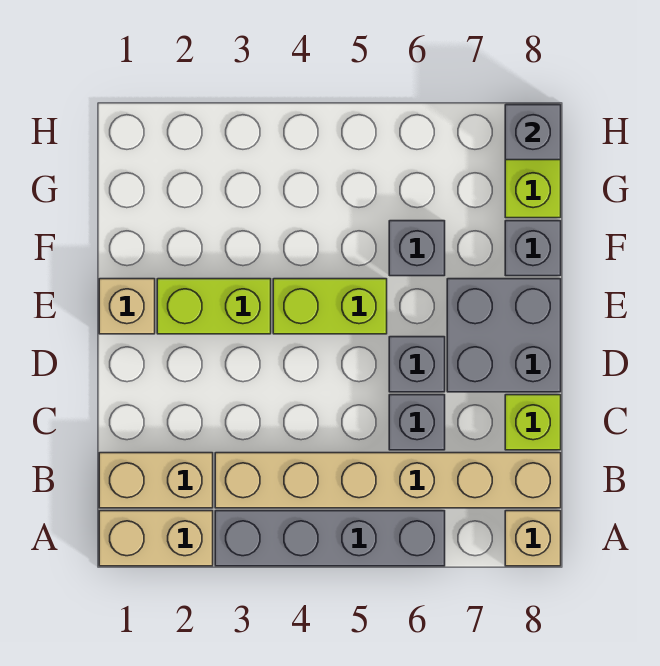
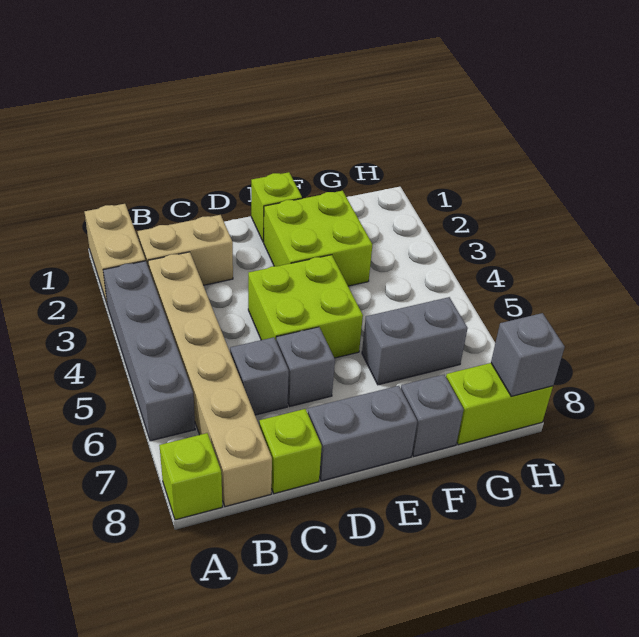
tan 1x1 brick [505,511,561,566] -> lime 1x1 brick [159,433,222,520]
tan 1x2 brick [99,453,213,508] -> tan 1x2 brick turned to [137,215,233,285]
grey 2x2 brick [447,279,561,392] -> grey 1x2 brick [308,386,417,481]
tan 1x1 brick [99,279,155,334] -> lime 1x1 brick [251,172,302,242]
lime 1x2 brick [157,279,271,334] -> lime 2x2 brick [264,191,372,286]
lime 1x2 brick [273,279,387,334] -> lime 2x2 brick [248,255,363,358]
grey 1x1 brick [389,221,445,276] -> grey 1x2 brick [362,297,468,385]

